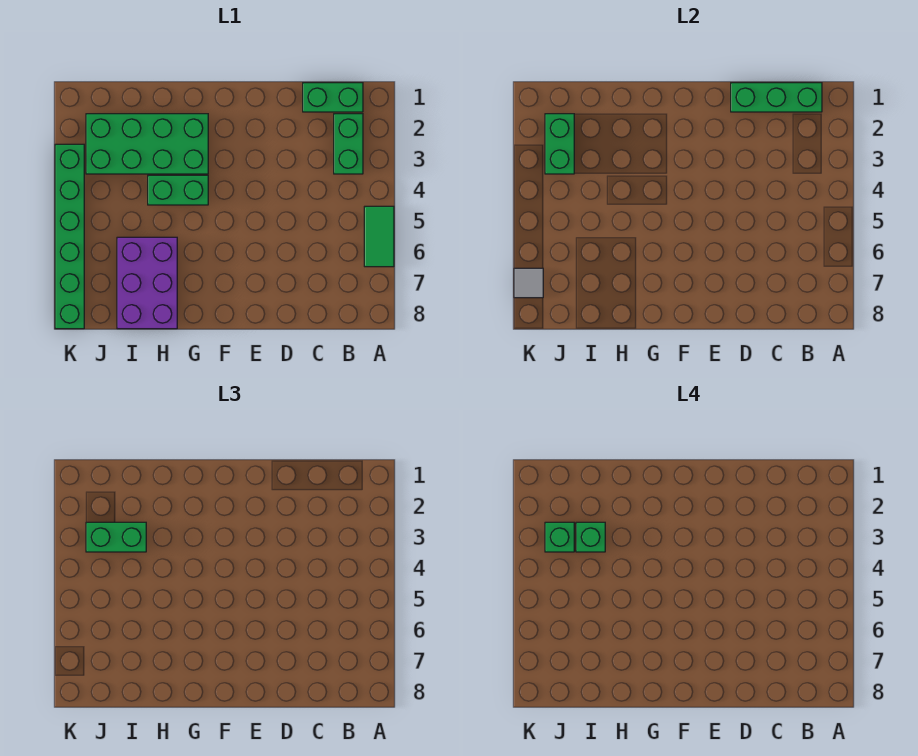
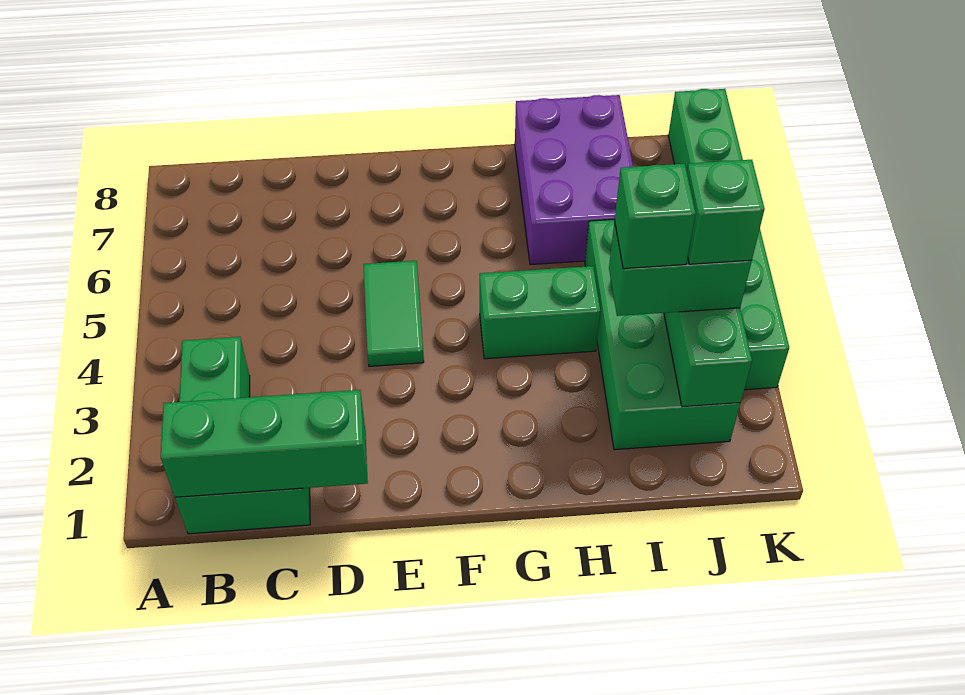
green 1x2 tile [364,206,394,267] -> green 1x2 tile moved to [363,261,424,366]
green 2x4 brick [86,114,208,174] -> green 2x4 brick turned to [585,219,740,450]
grey 1x1 tile [514,268,543,298] -> none

